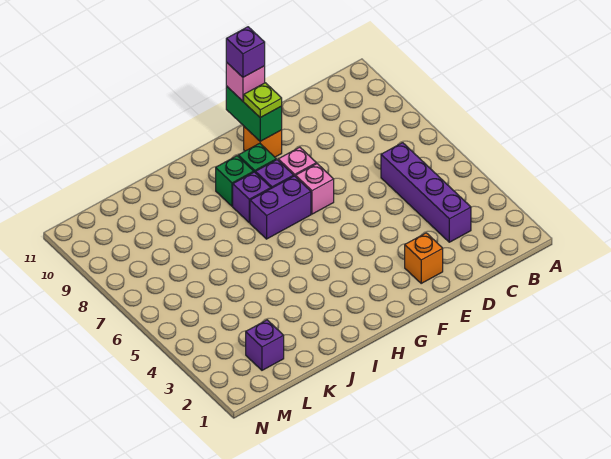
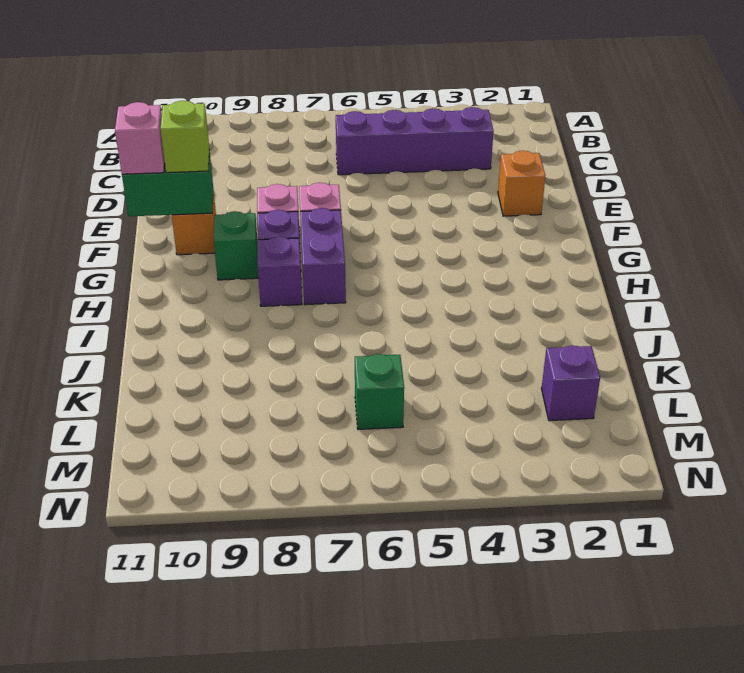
lime 1x1 plate [244,83,282,118] -> lime 1x1 brick [161,101,209,173]
purple 1x1 brick [226,27,265,77] -> none
green 1x1 brick [216,156,254,206] -> green 1x1 brick moved to [355,354,404,429]

